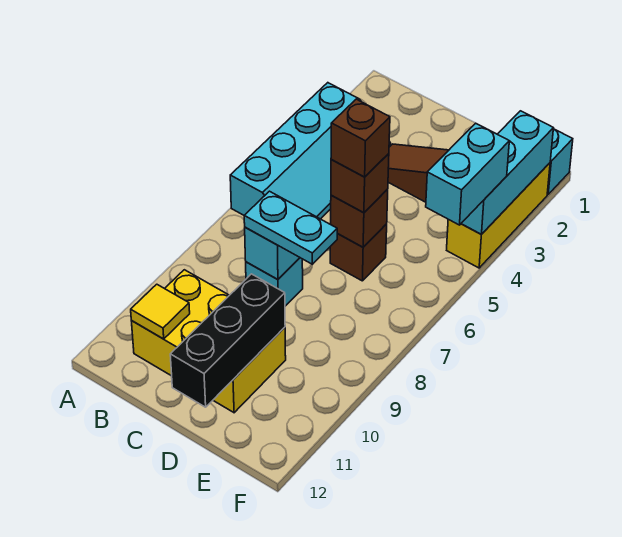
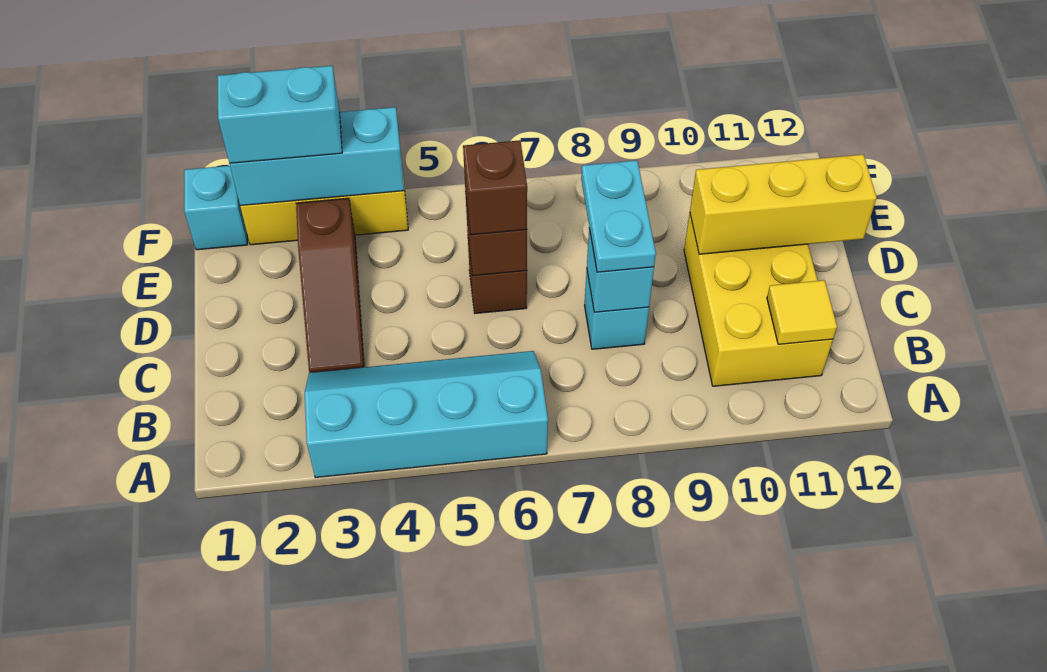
brown 1x1 brick [331,99,390,177] -> none
black 1x3 brick [170,274,285,407] -> yellow 1x3 brick [690,154,877,254]
cyan 1x2 brick [426,123,509,225] -> cyan 1x2 brick moved to [217,66,342,163]

